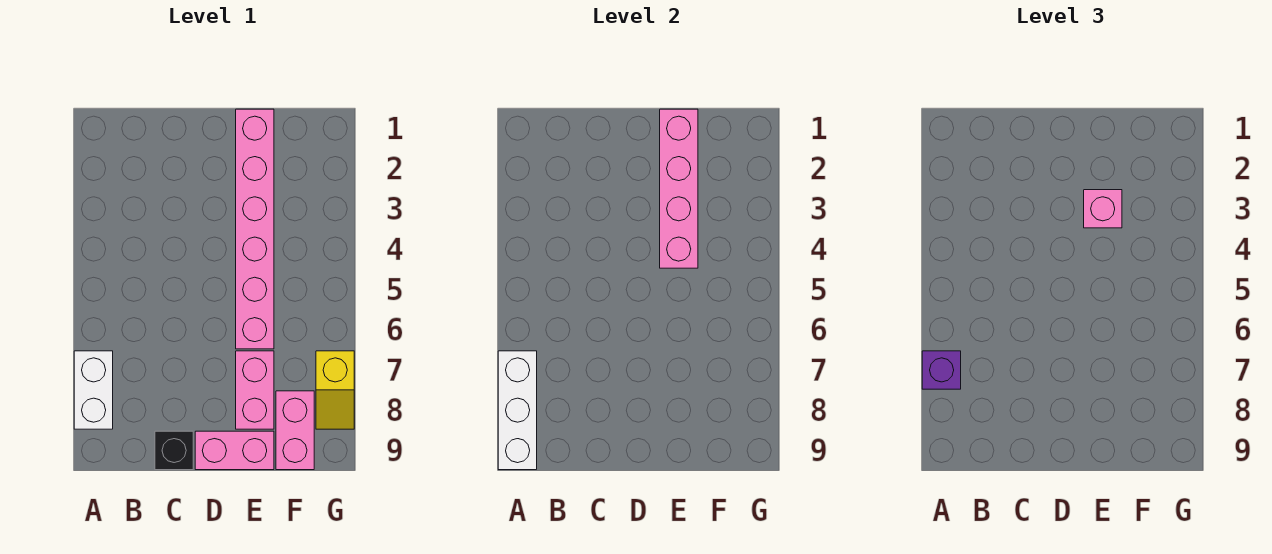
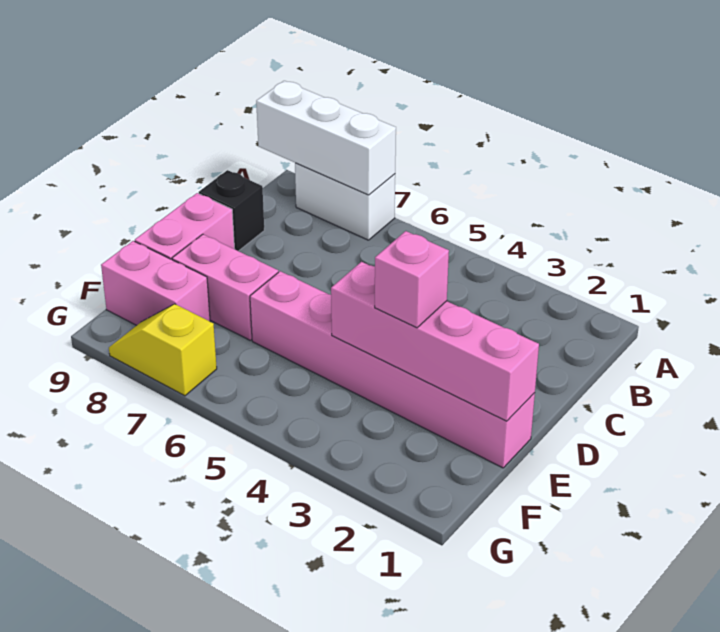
purple 1x1 brick [922,351,961,389] -> none

